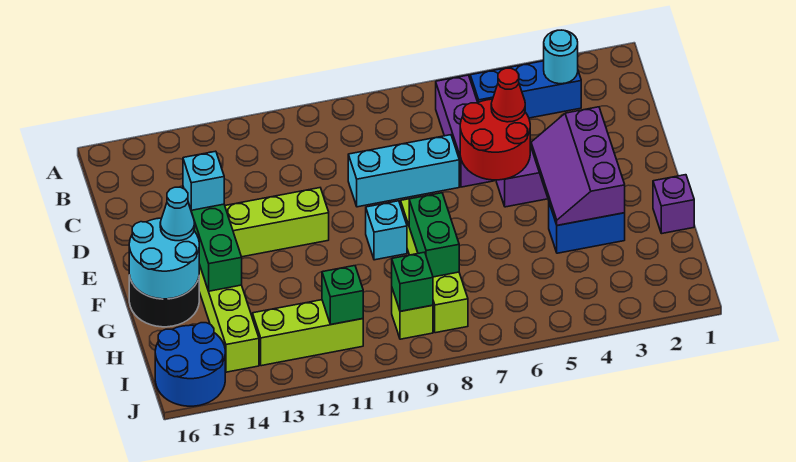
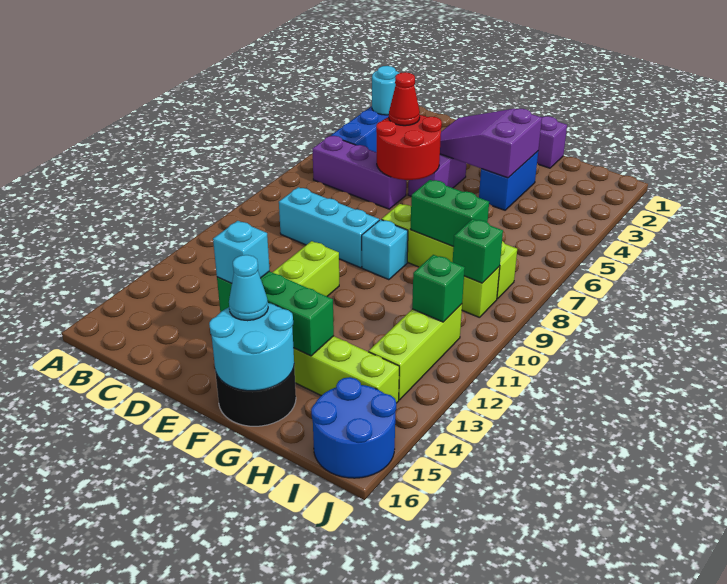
cyan 1x3 brick [348,135,459,207] -> cyan 1x3 brick turned to [279,187,379,268]
purple 2x3 slope [531,107,625,225] -> purple 2x3 slope turned to [440,109,542,178]

